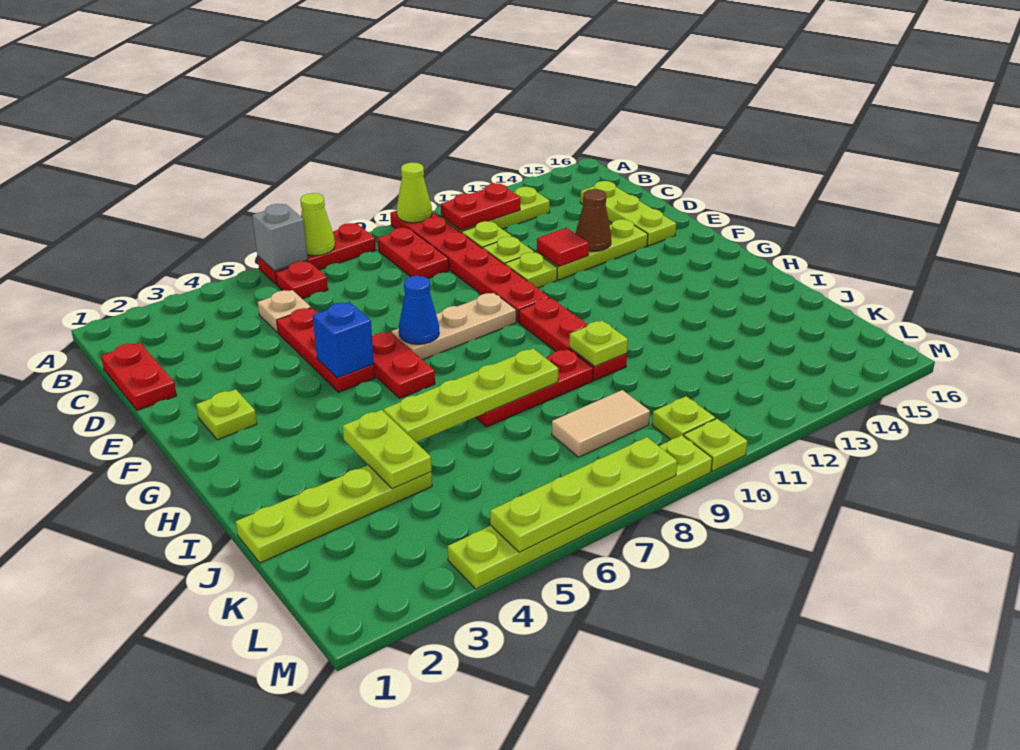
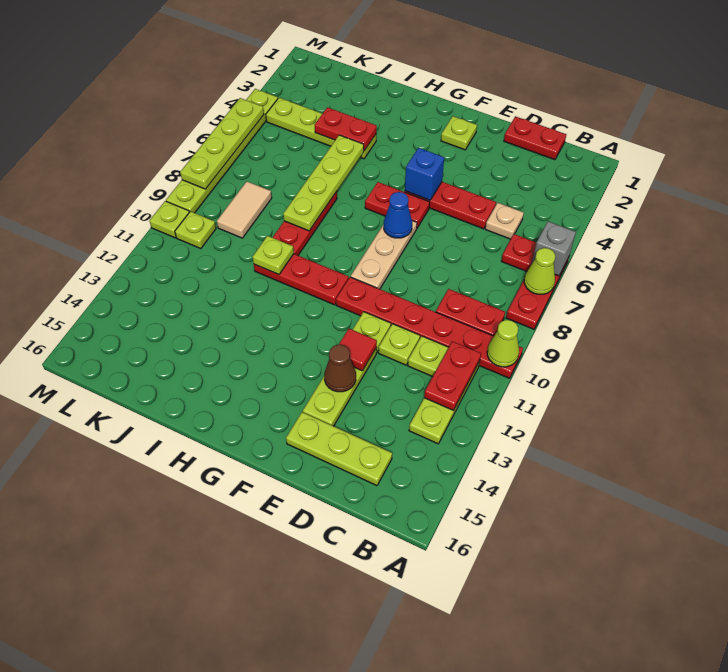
lime 1x2 plate [343,410,432,489] -> red 1x2 plate [315,107,377,151]
lime 1x4 plate [236,465,432,563] -> lime 1x4 plate turned to [266,98,376,159]

